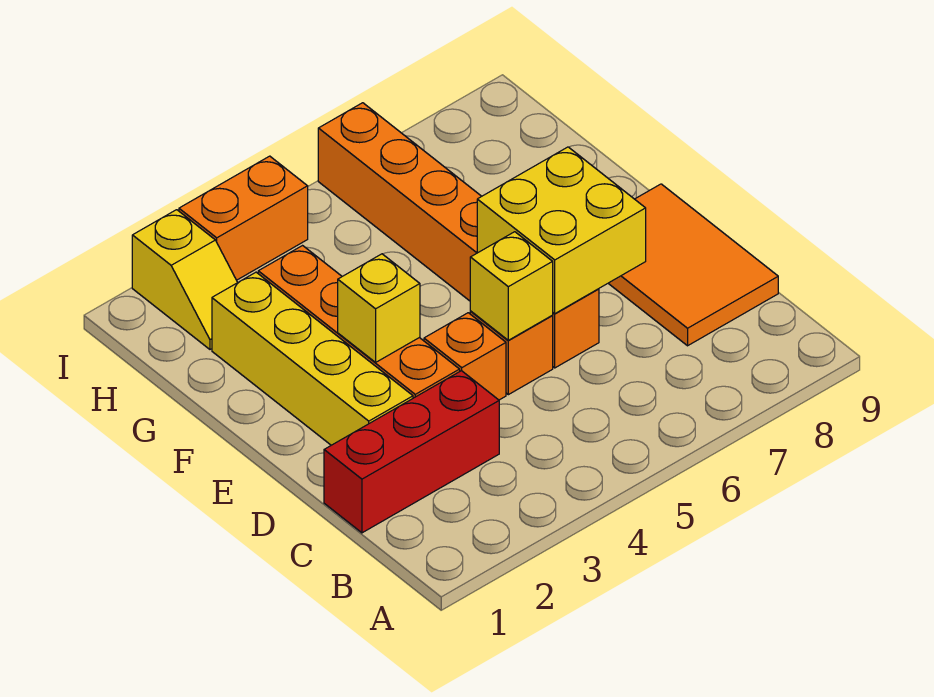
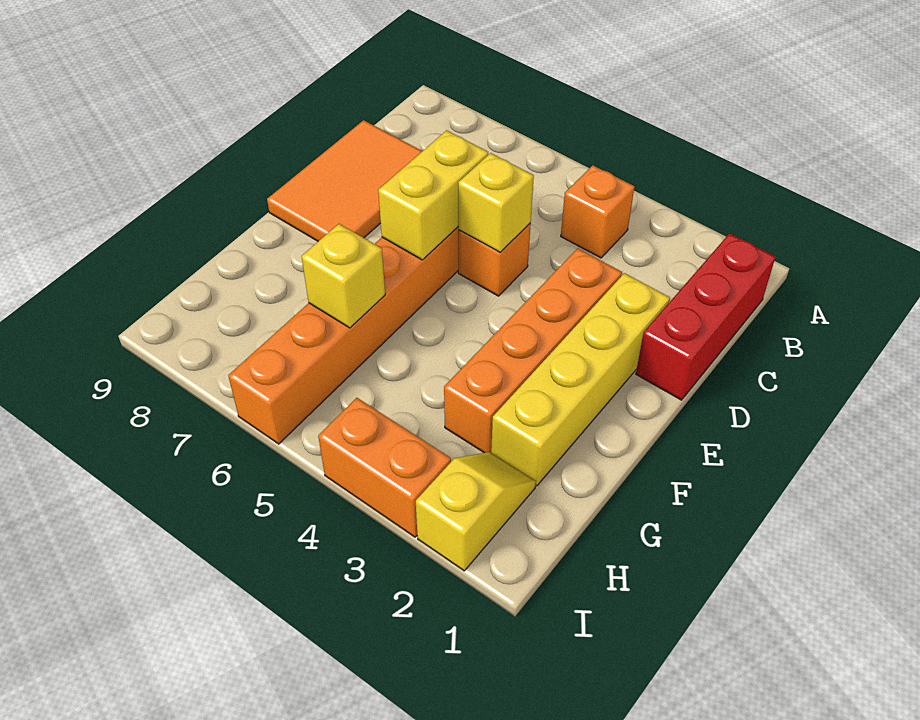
red 1x3 brick [324,371,499,533] -> red 1x3 brick turned to [636,234,775,400]
orange 1x1 brick [424,313,506,400] -> orange 1x1 brick moved to [561,165,634,258]
yellow 2x2 brick [477,147,646,313] -> yellow 1x2 brick [378,130,488,260]
yellow 1x1 brick [338,254,420,362] -> yellow 1x1 brick moved to [302,224,385,328]

